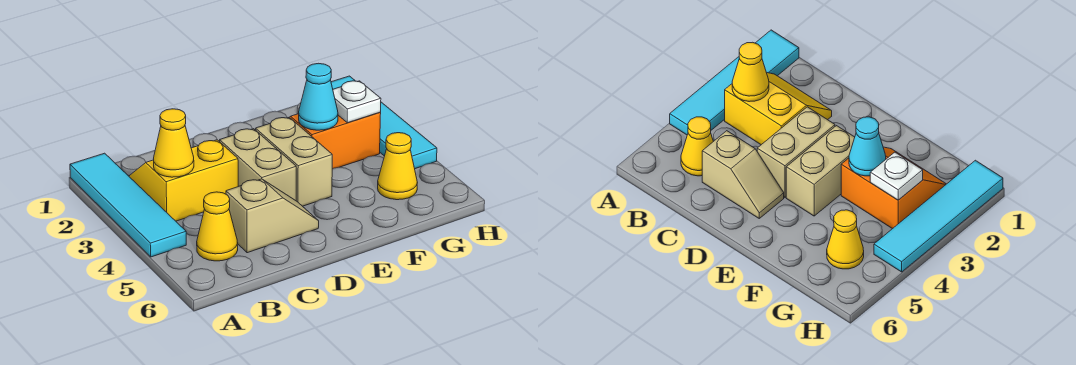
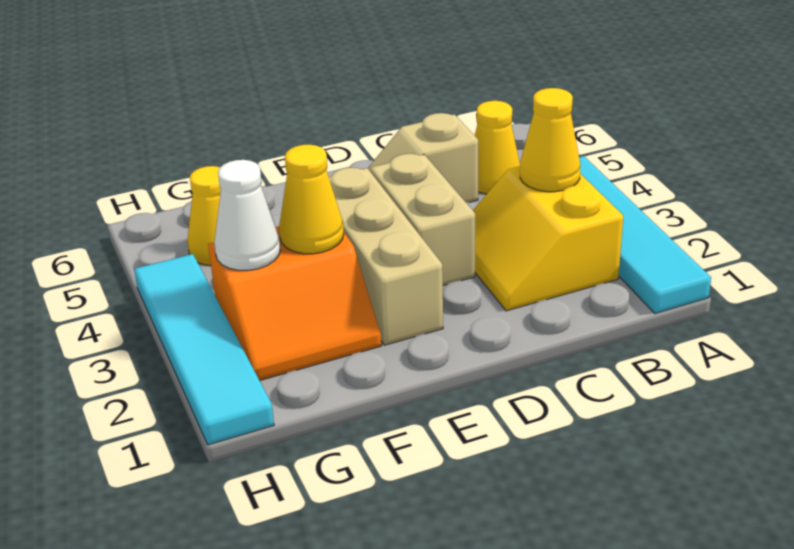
yellow 2x2 slope [129,140,238,221] -> yellow 2x2 slope turned to [473,166,623,311]
tan 1x2 brick [256,117,332,206] -> tan 1x3 brick [329,168,443,345]
cyan 1x1 cone [299,63,338,130] -> yellow 1x1 cone [279,145,344,254]
white 1x1 plate [333,81,381,123] -> white 1x1 cone [214,160,280,271]

